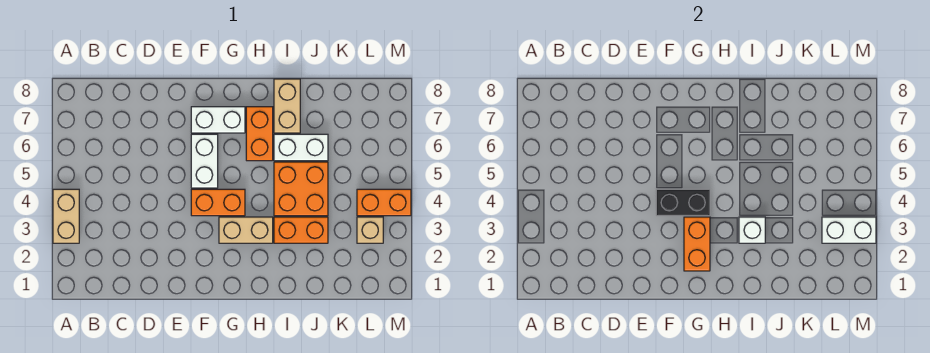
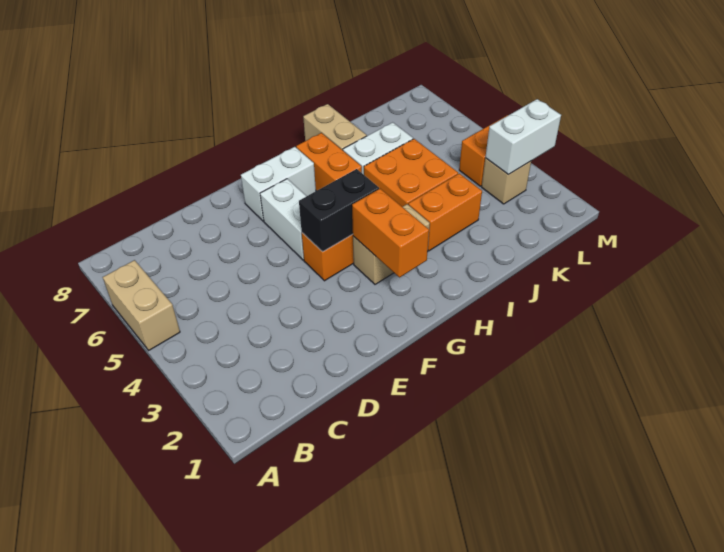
tan 1x2 brick [53,189,79,243] -> tan 1x2 brick moved to [103,260,180,350]
white 1x1 brick [739,217,765,243] -> none

